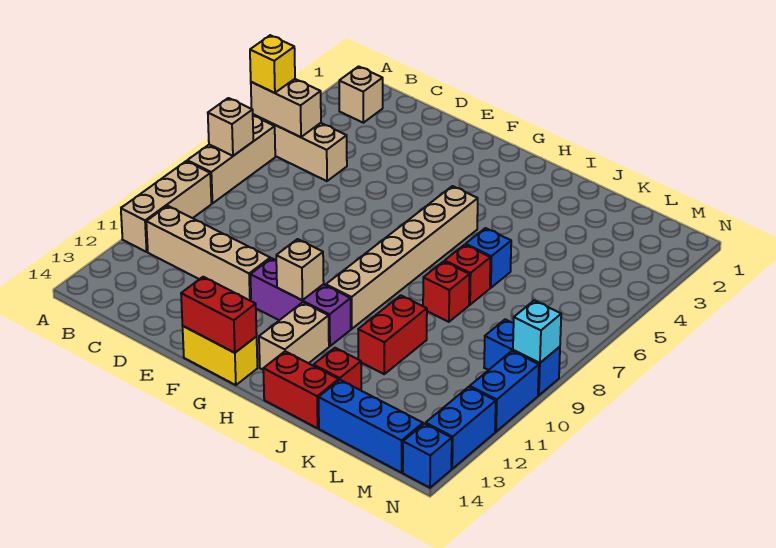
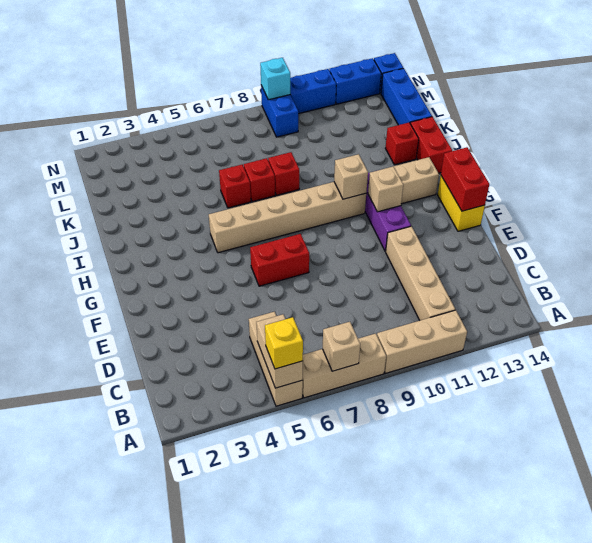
tan 1x1 brick [339,66,383,123] -> tan 1x1 brick moved to [334,154,368,199]
blue 1x1 brick [466,228,511,288] -> red 1x1 brick [219,165,251,208]
red 1x2 brick [358,295,427,374] -> red 1x2 brick moved to [250,234,309,286]

